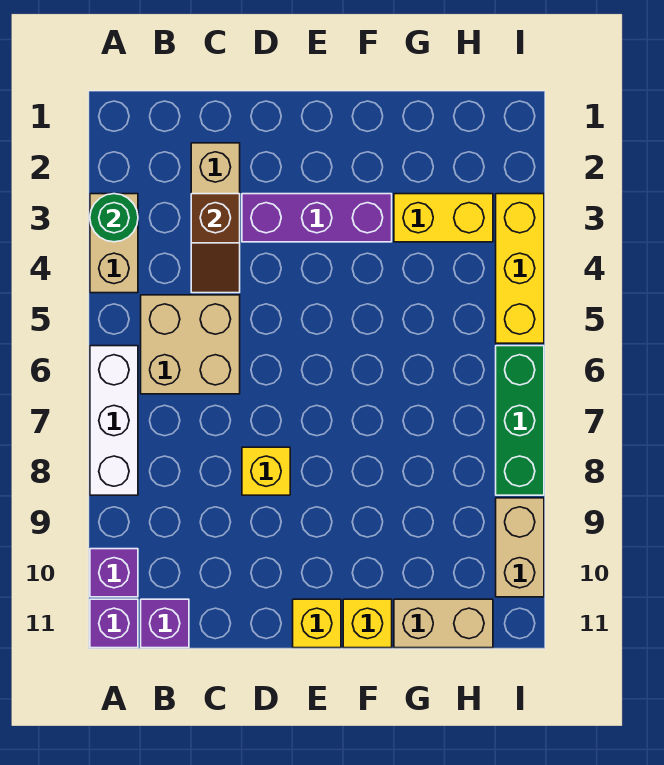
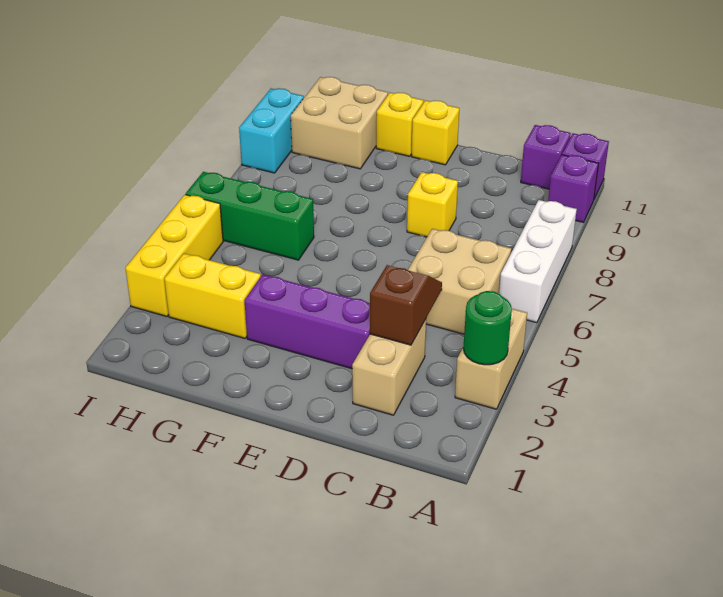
tan 1x2 brick [394,599,493,648] -> tan 2x2 brick [291,77,388,169]
green 1x3 brick [496,346,544,495] -> green 1x3 brick turned to [186,172,314,260]
tan 1x2 brick [496,498,544,597] -> cyan 1x2 brick [239,88,304,173]

